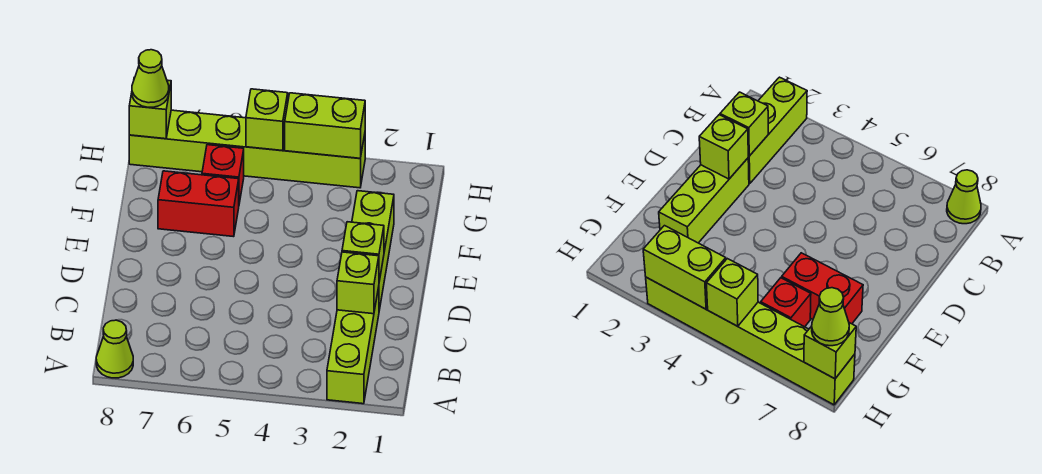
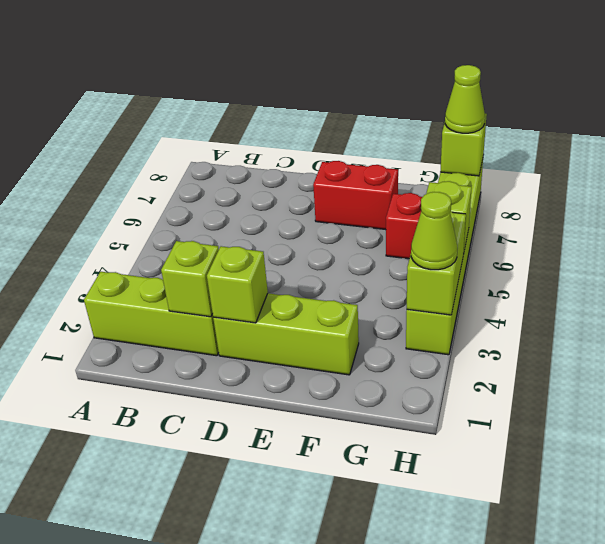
lime 1x1 cone [96,320,133,378] -> lime 1x1 cone moved to [411,192,457,270]
red 1x2 brick [158,171,239,237] -> red 1x2 brick turned to [313,161,398,230]

